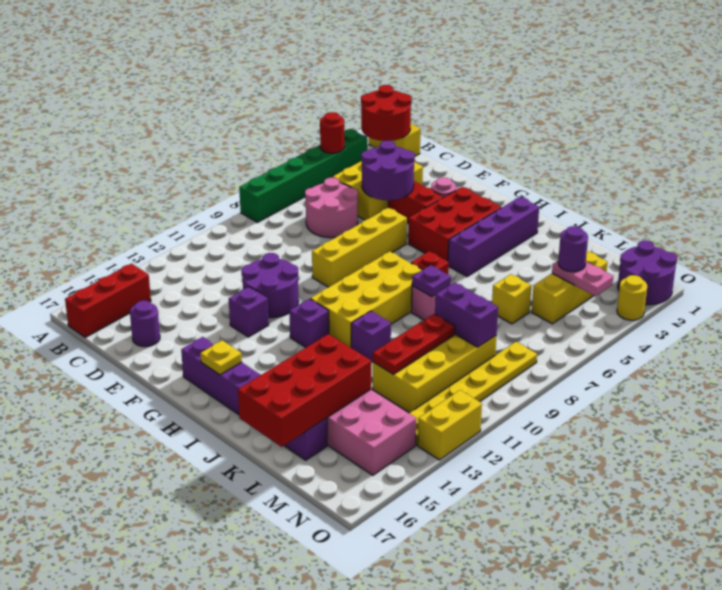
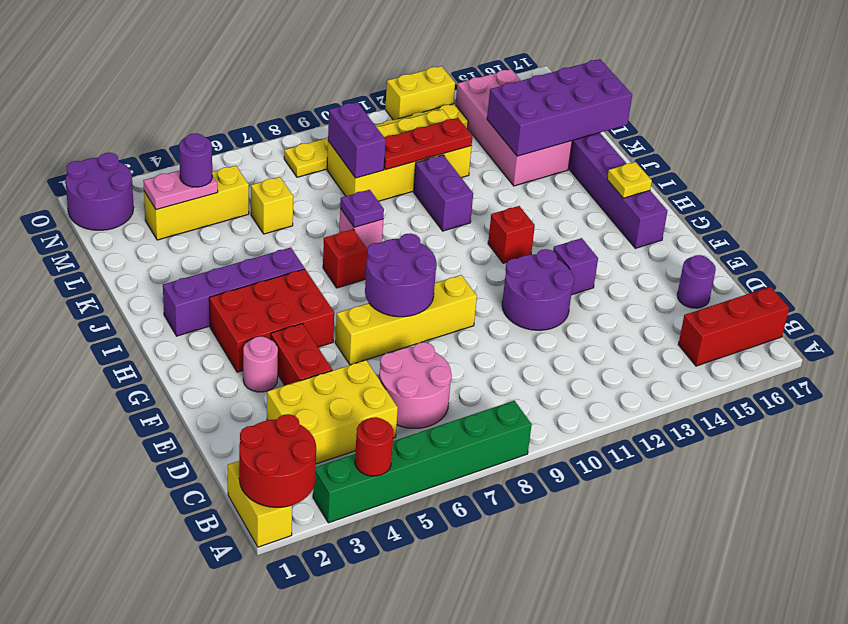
purple 2x2 round brick [361,141,415,200] -> purple 2x2 round brick moved to [365,233,437,317]
yellow 2x4 brick [310,251,422,348] -> none
purple 1x1 brick [289,299,329,347] -> red 1x1 brick [488,206,535,263]
purple 1x1 brick [351,311,391,362] -> purple 1x2 brick [414,155,473,231]
red 2x4 brick [238,334,371,447] -> purple 2x4 brick [487,59,632,156]
pink 1x2 plate [552,261,613,296] -> pink 1x2 plate turned to [143,170,218,210]
yellow 1x1 round brick [617,275,647,320] -> none

